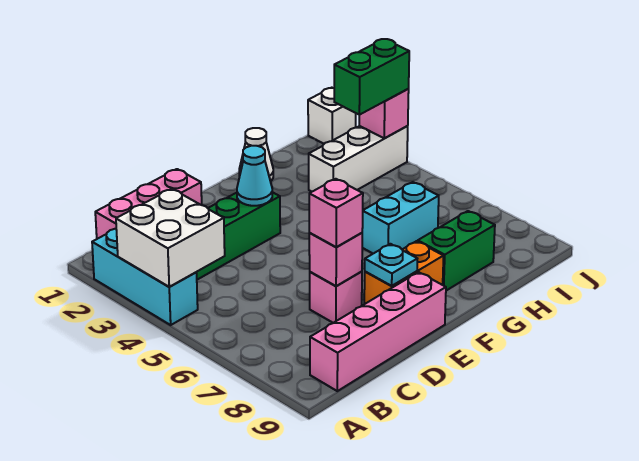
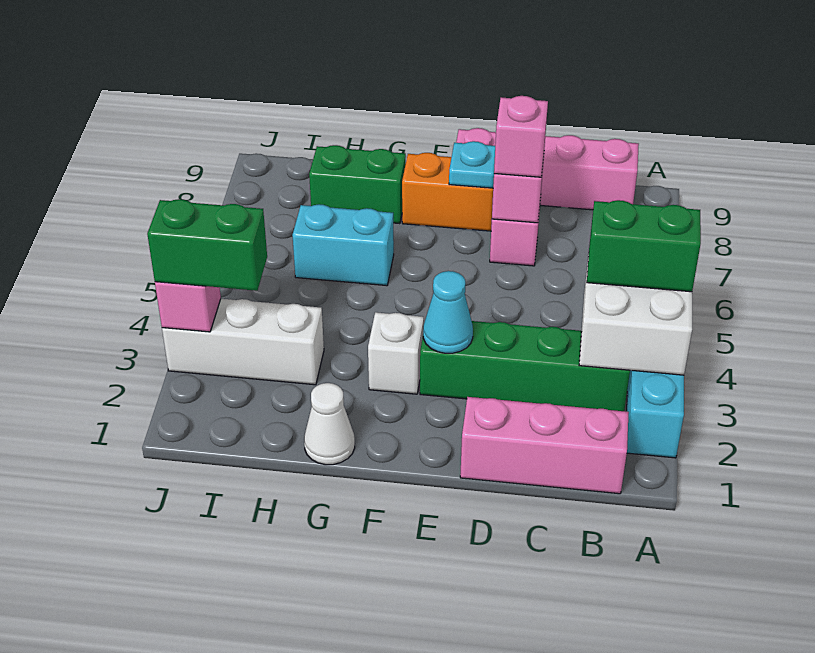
none -> green 1x2 brick [587,200,701,292]
white 1x1 brick [308,88,356,144] -> white 1x1 brick moved to [368,312,424,394]

